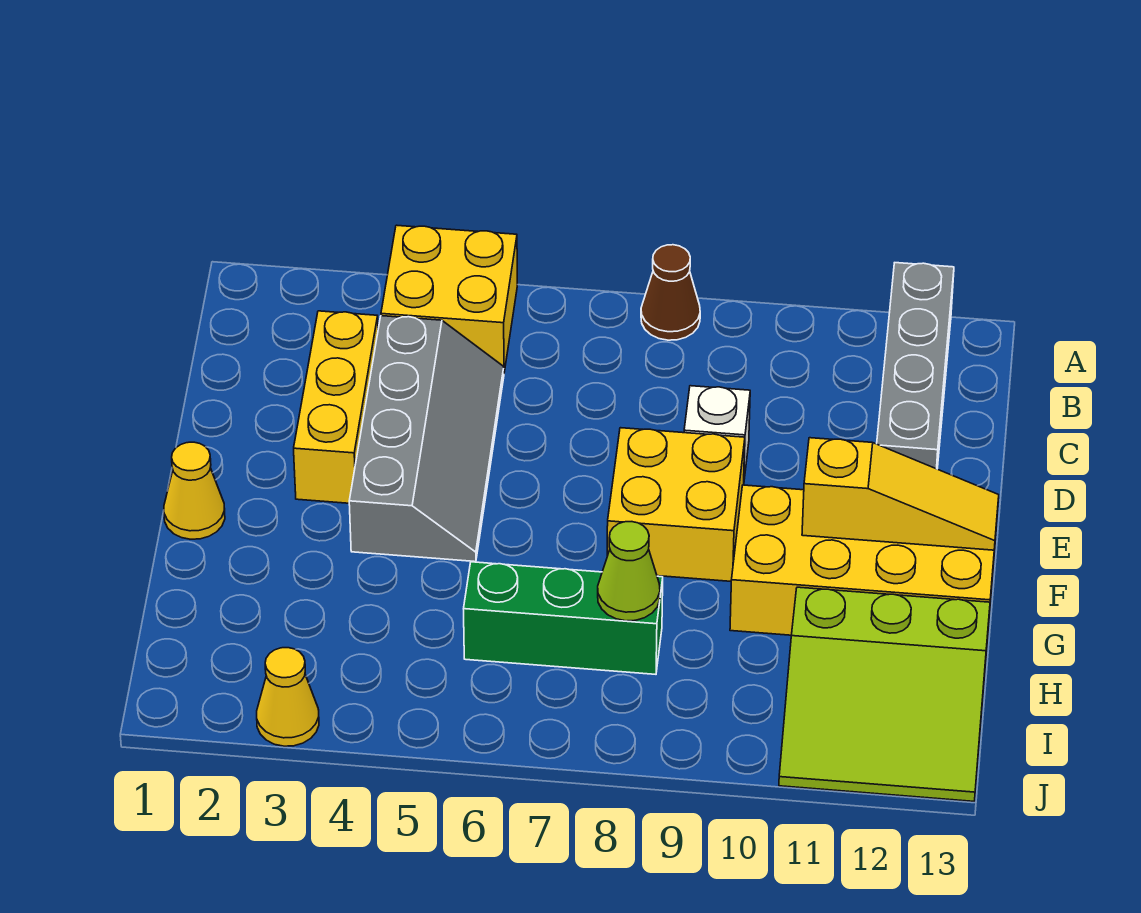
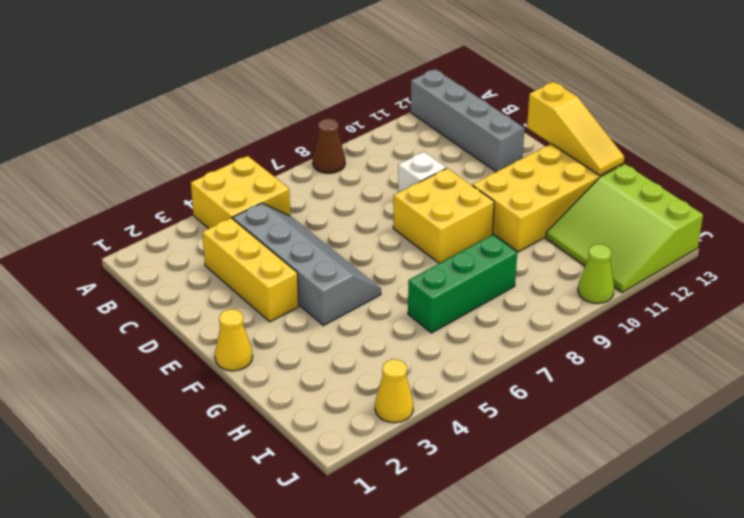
yellow 1x3 slope [802,438,999,550] -> yellow 1x3 slope turned to [527,82,624,175]
lime 1x1 cone [598,522,660,621] -> lime 1x1 cone moved to [578,244,614,303]
lime 3x3 slope [779,587,990,801] -> lime 3x3 slope turned to [546,164,703,292]

